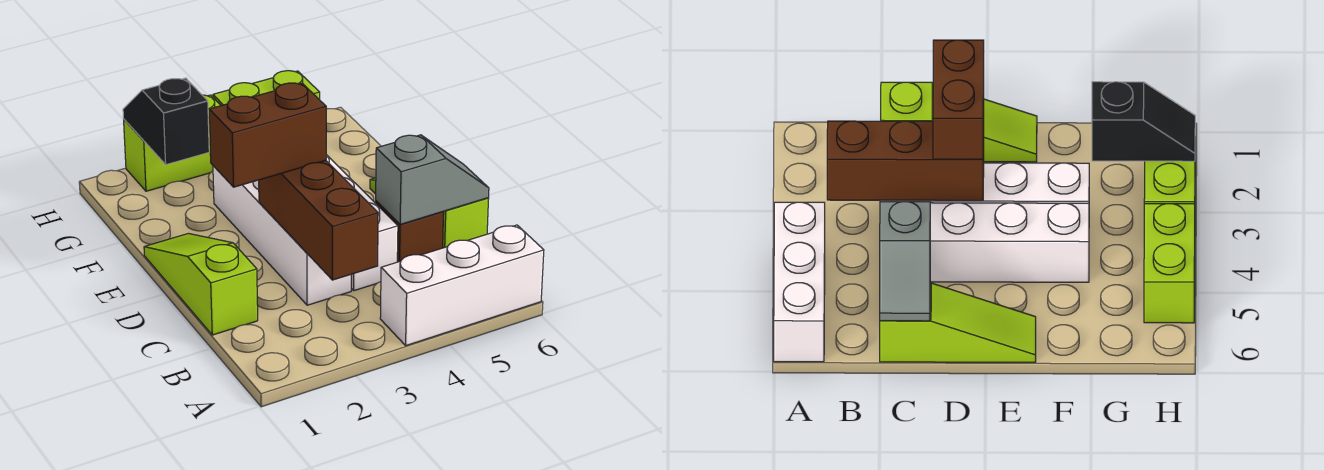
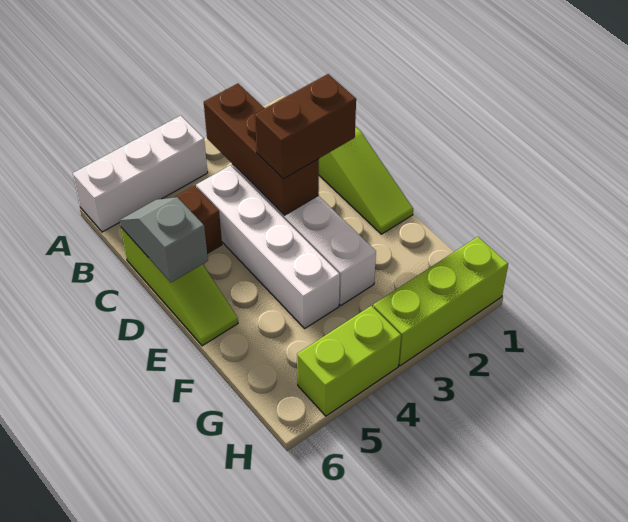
grey 1x2 slope [376,135,489,224] -> grey 1x2 slope turned to [119,197,208,282]
black 1x2 slope [123,78,209,165] -> none
lime 1x2 brick [124,95,221,191] -> lime 1x3 brick [373,237,508,366]

